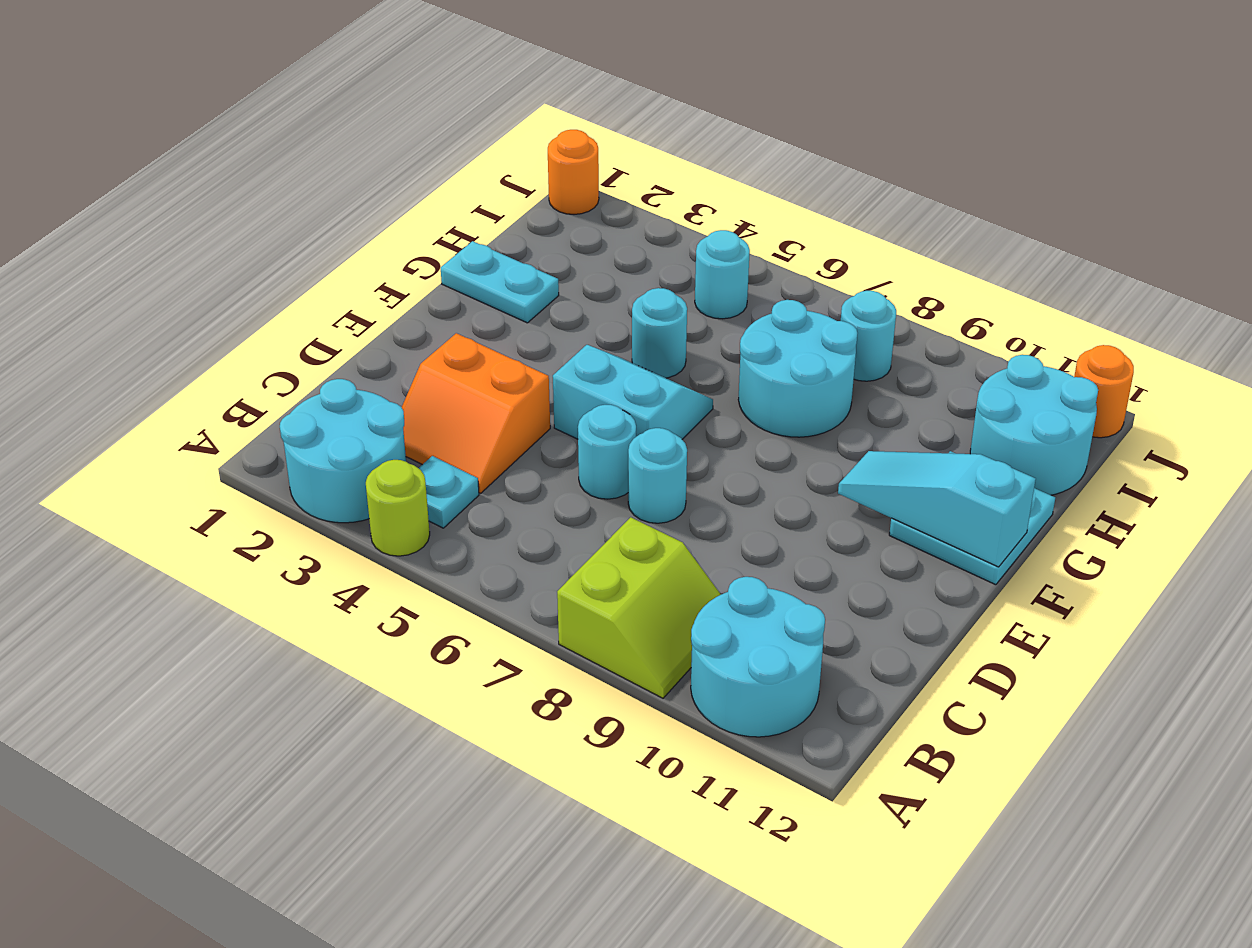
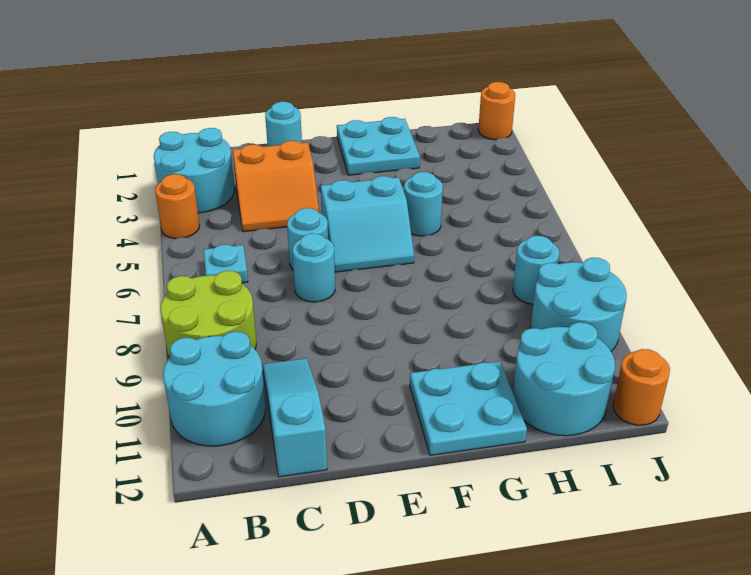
lime 1x1 round brick [366,460,430,556] -> orange 1x1 round brick [155,174,200,239]
lime 2x2 slope [557,517,721,698] -> lime 2x2 round brick [160,271,256,357]
cyan 1x1 plate [419,456,479,528] -> cyan 1x1 plate moved to [204,245,248,283]
orange 2x2 slope [402,333,550,493] -> orange 2x2 slope turned to [233,141,319,232]
cyan 2x2 slope [553,345,713,439] -> cyan 2x2 slope turned to [321,176,414,272]
cyan 1x3 slope [838,451,1036,567] -> cyan 1x3 slope moved to [263,358,327,477]
cyan 1x2 plate [441,241,559,323] -> cyan 2x2 plate [337,117,420,175]
cyan 2x2 round brick [738,300,857,437] -> cyan 2x2 round brick moved to [530,258,627,351]
cyan 1x1 round brick [695,230,750,319] -> cyan 1x1 round brick moved to [265,102,302,146]

